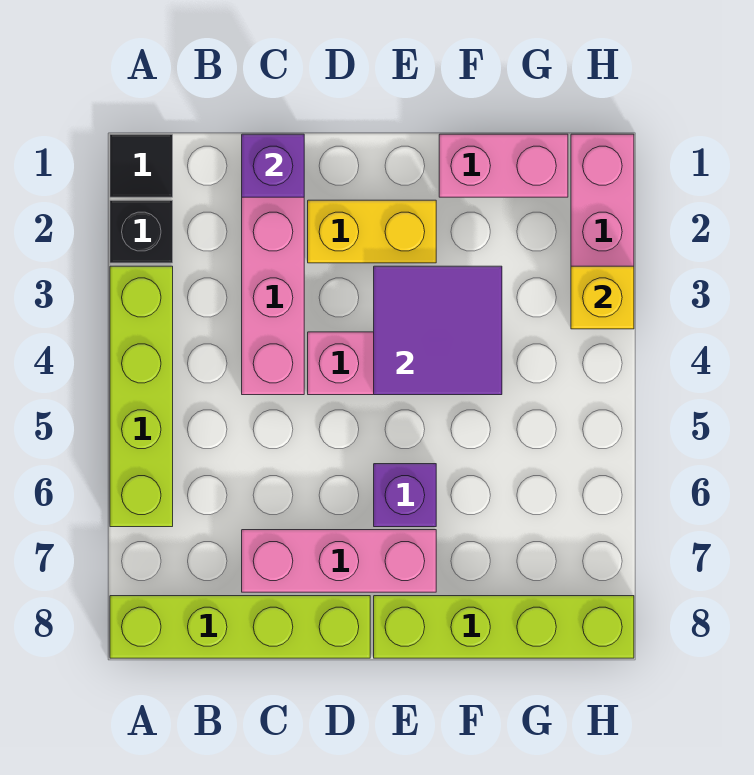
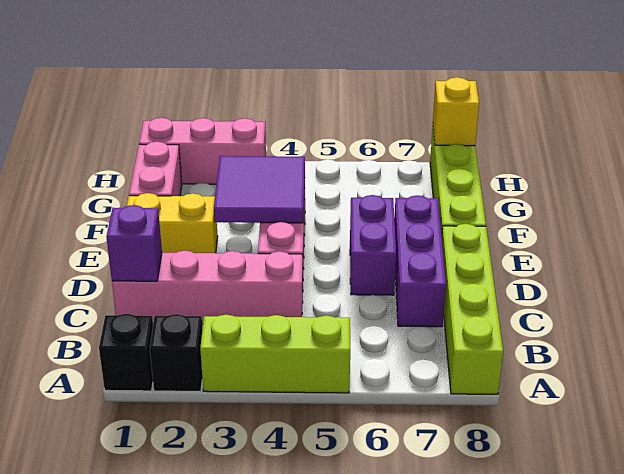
black 1x1 tile [110,134,173,197] -> black 1x1 brick [99,314,153,391]
lime 1x4 brick [110,266,173,527] -> lime 1x3 brick [200,315,350,393]
pink 1x3 brick [242,530,436,592] -> purple 1x3 brick [394,195,446,327]
yellow 1x2 brick [308,200,436,263] -> yellow 1x2 brick turned to [127,193,218,253]
purple 1x1 brick [374,464,436,527] -> purple 1x2 brick [350,195,396,295]
yellow 1x1 brick [571,266,634,329] -> yellow 1x1 brick moved to [433,77,479,146]

